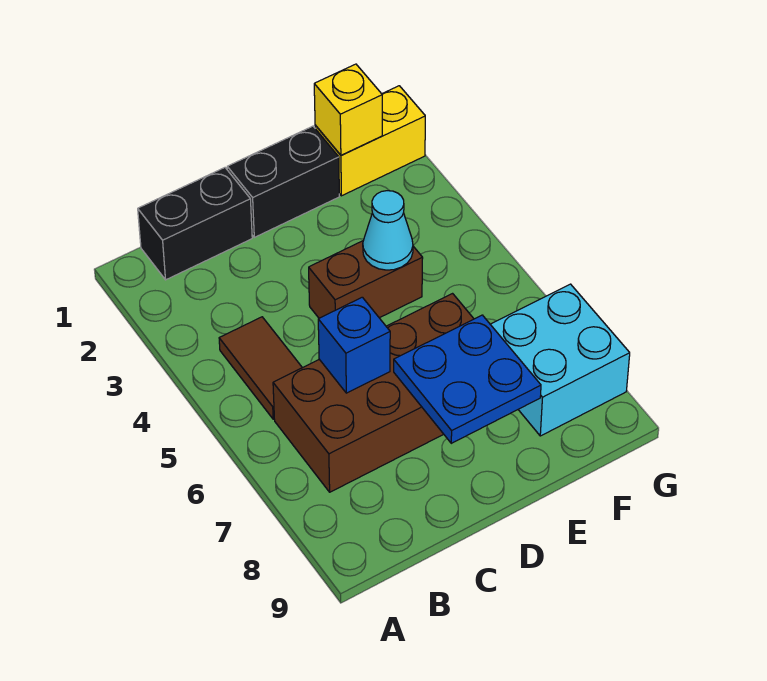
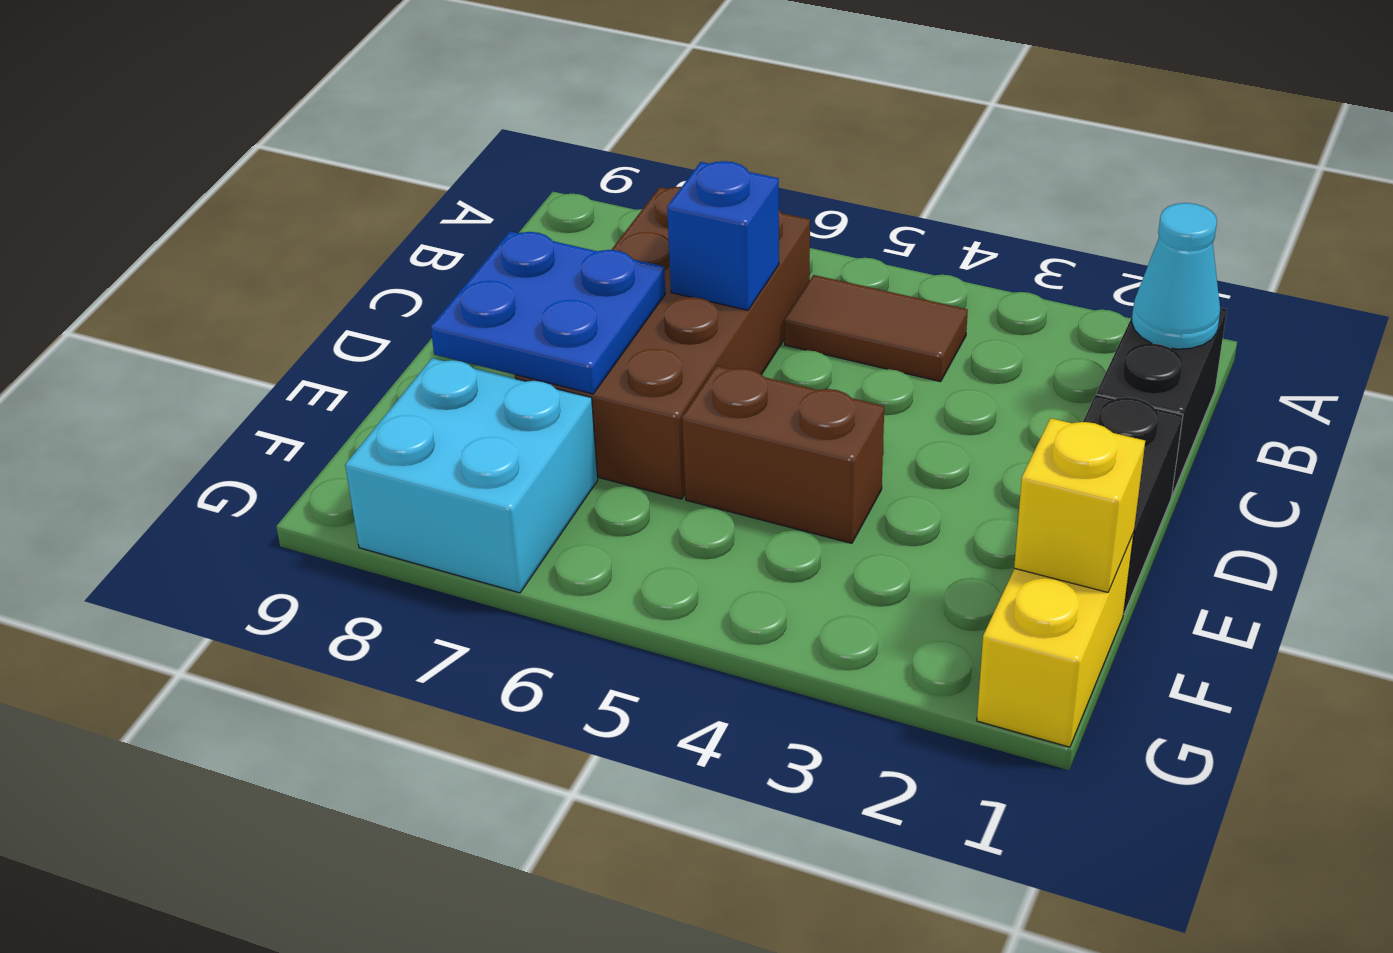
brown 1x2 brick [309,241,423,318] -> brown 1x2 brick turned to [682,366,884,543]
cyan 1x1 cone [363,191,413,270] -> cyan 1x1 cone moved to [1132,203,1220,349]

